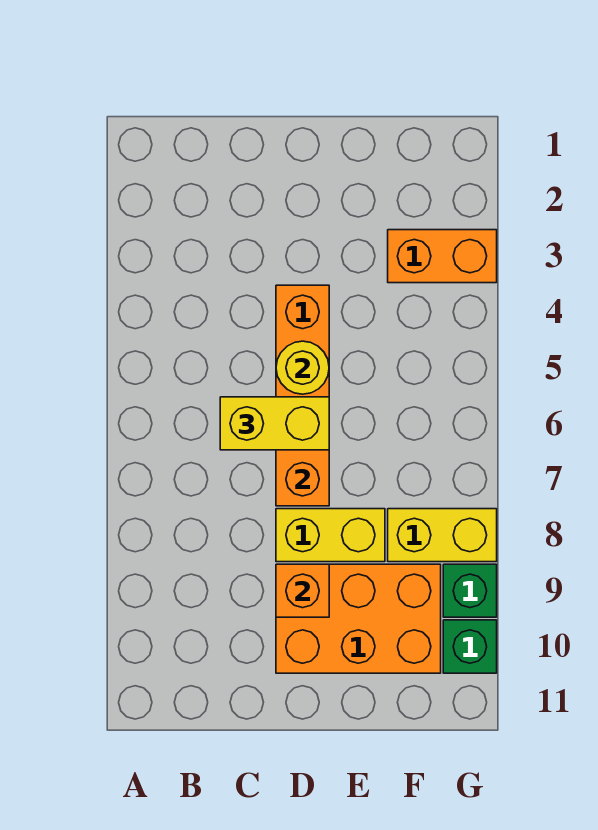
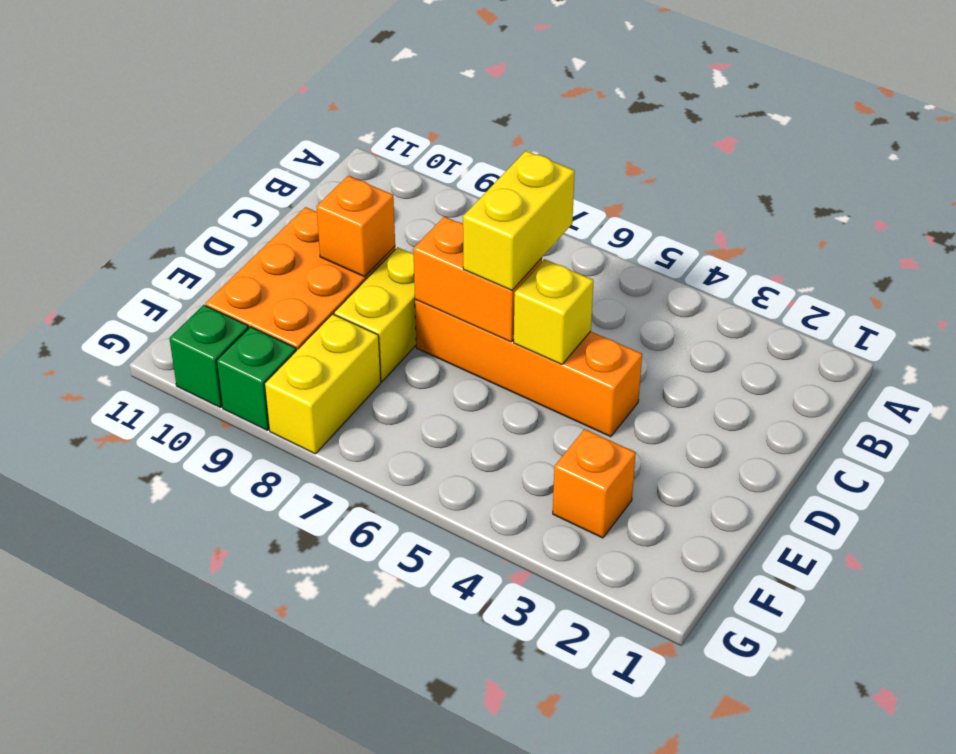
yellow 1x1 round brick [276,341,329,394] -> yellow 1x1 brick [514,259,594,364]
orange 1x2 brick [388,230,497,283] -> orange 1x1 brick [553,429,636,538]

